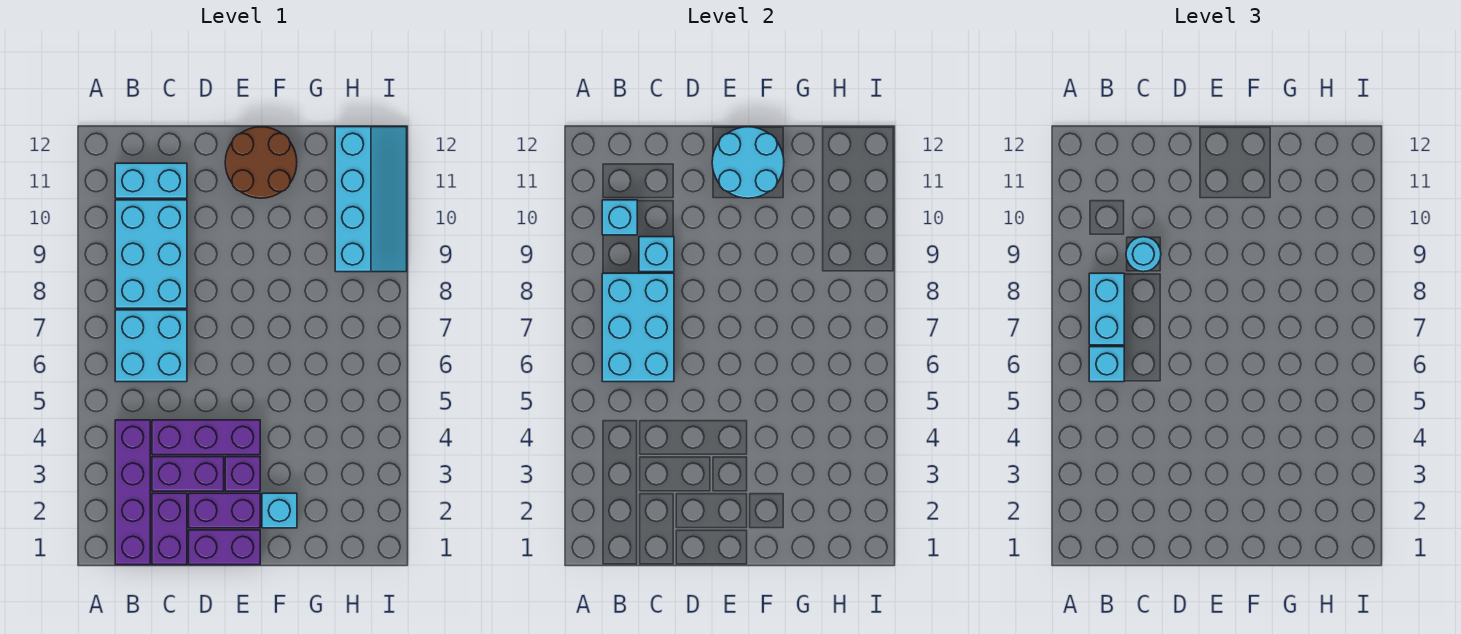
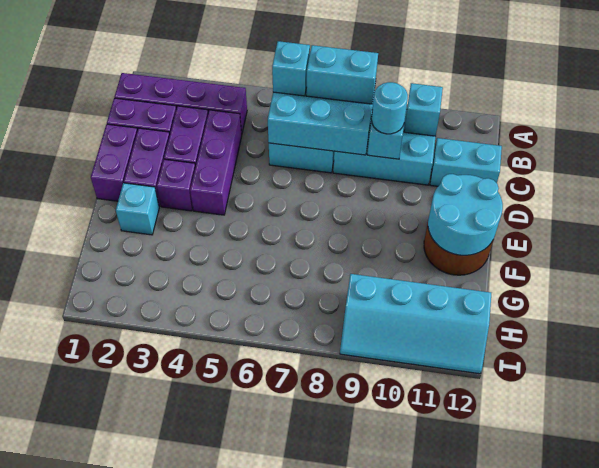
cyan 1x2 brick [115,163,187,198] -> cyan 1x2 brick turned to [430,138,502,186]

